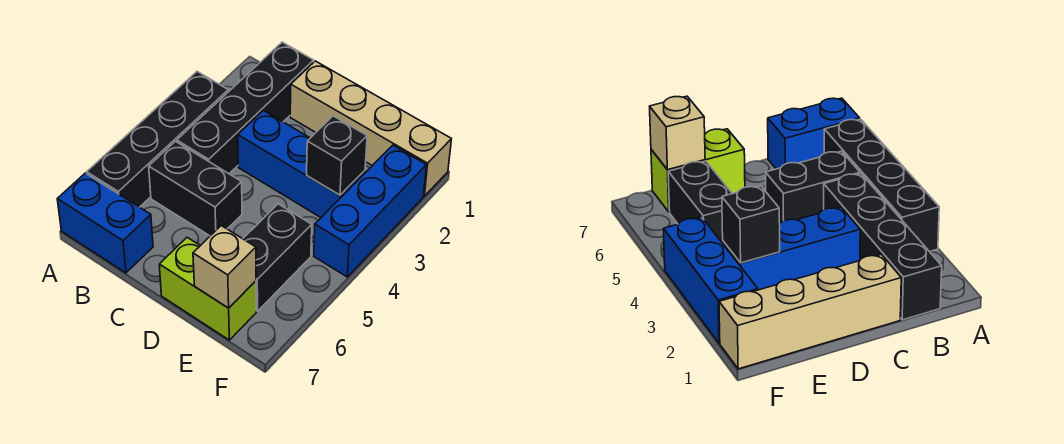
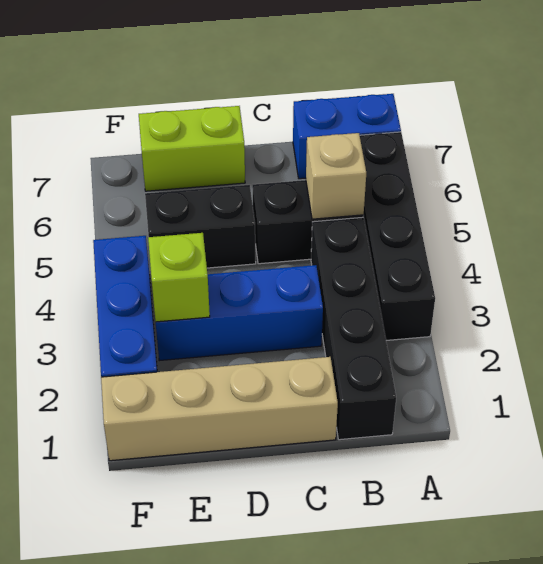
black 1x1 brick [307,116,367,195] -> lime 1x1 brick [148,233,210,322]
black 1x2 brick [243,204,312,311] -> black 1x2 brick turned to [145,185,256,268]
tan 1x1 brick [193,226,256,308] -> tan 1x1 brick moved to [306,133,366,219]

